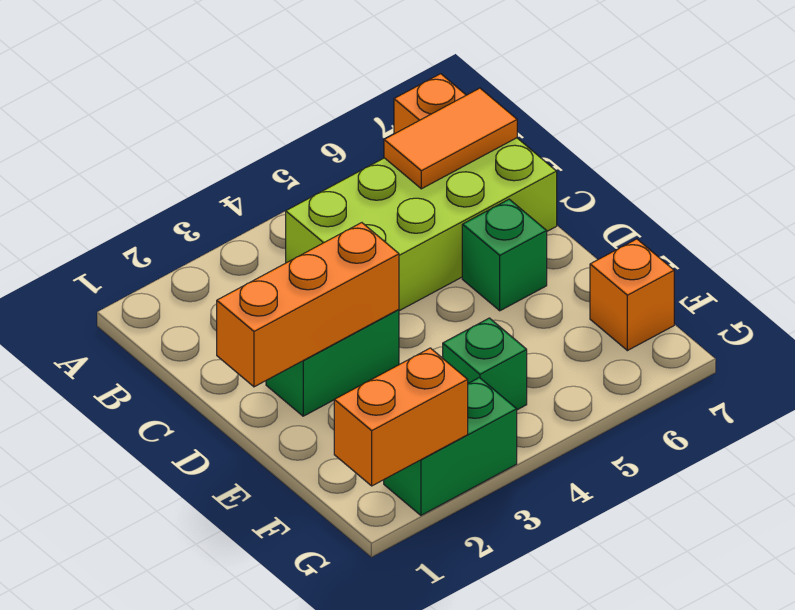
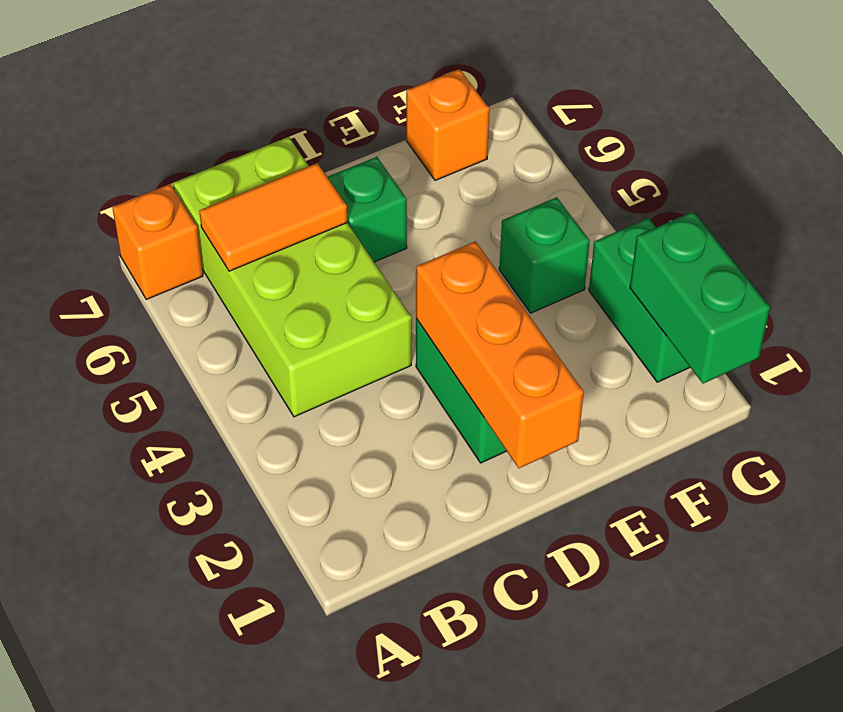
orange 1x2 tile [384,88,517,189] -> orange 1x2 tile turned to [199,163,348,271]
orange 1x2 brick [334,348,468,486] -> green 1x2 brick [630,212,770,384]

